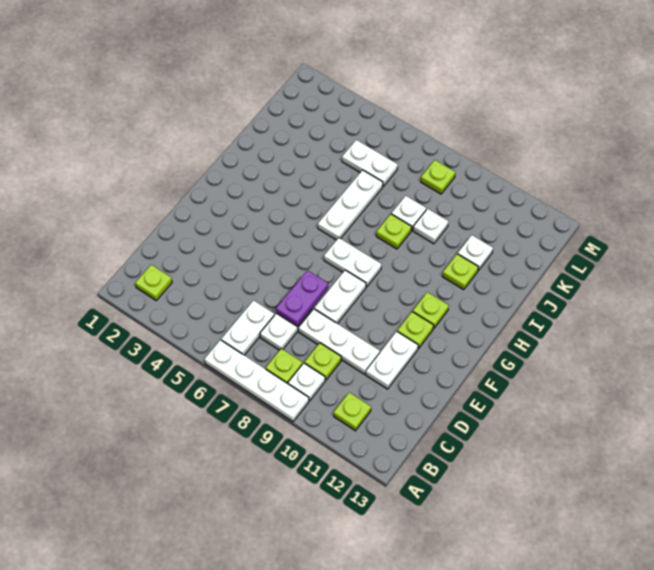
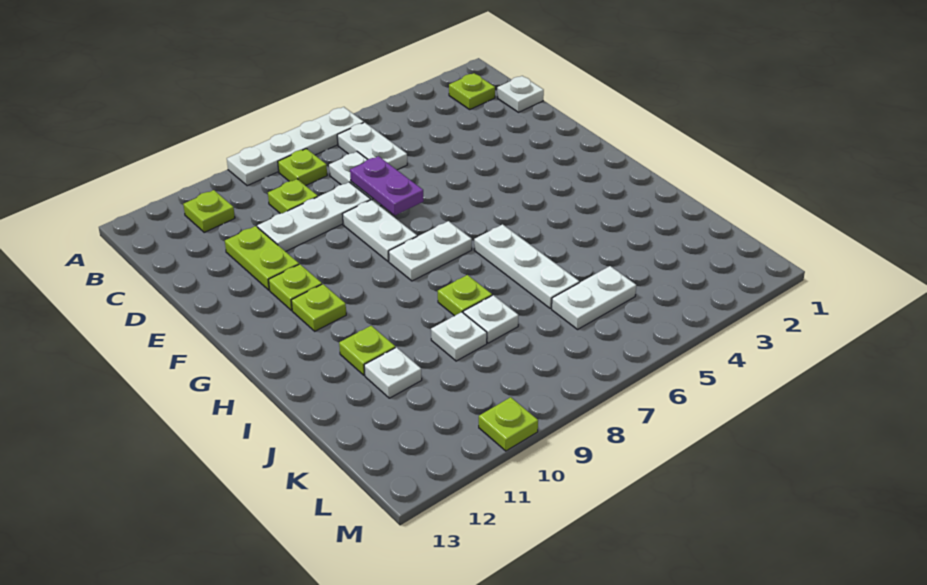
white 1x1 plate [288,363,325,401] -> white 1x1 plate moved to [497,76,544,112]
white 1x2 plate [366,332,418,389] -> lime 1x2 plate [225,226,299,290]
lime 1x1 plate [421,160,455,194] -> lime 1x1 plate moved to [479,397,538,451]

